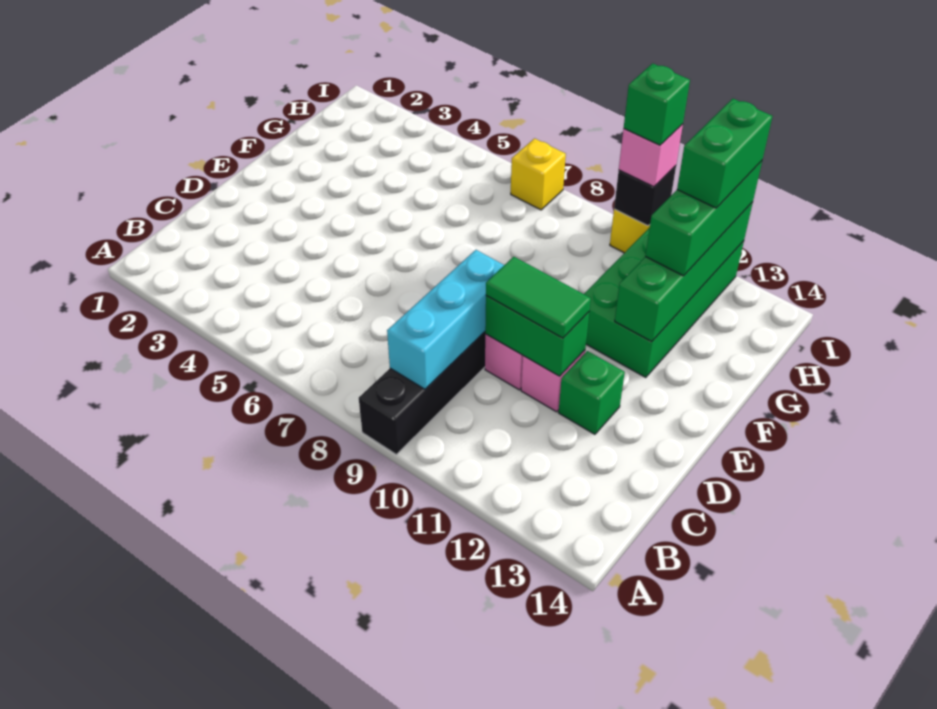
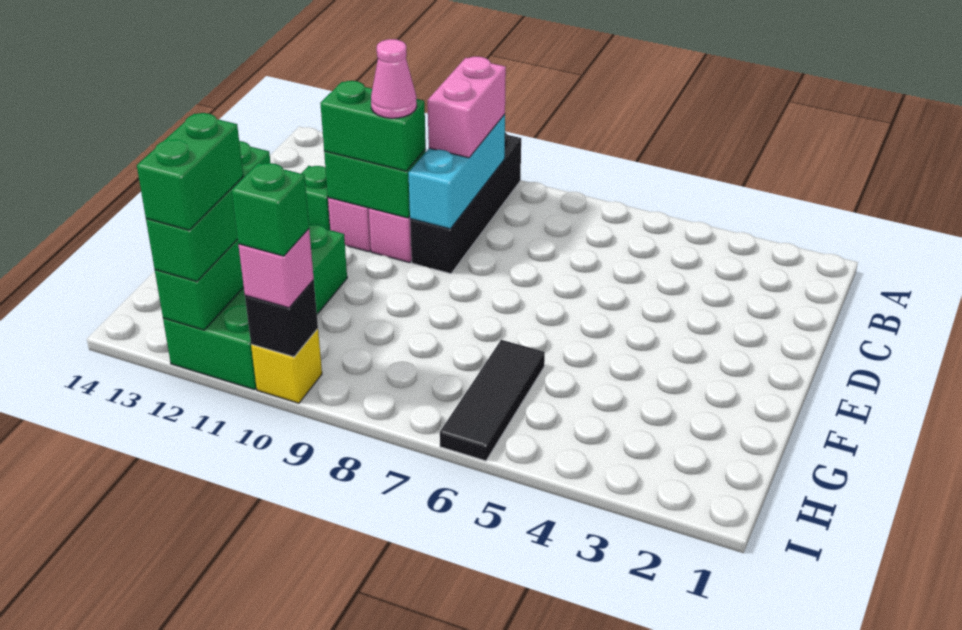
none -> pink 1x2 brick [427,57,506,158]
green 1x2 tile [486,257,591,338] -> green 1x2 brick [320,81,426,171]
none -> pink 1x1 cone [371,39,417,118]
none -> black 1x3 tile [440,340,545,461]
yellow 1x1 brick [511,138,566,210] -> none

